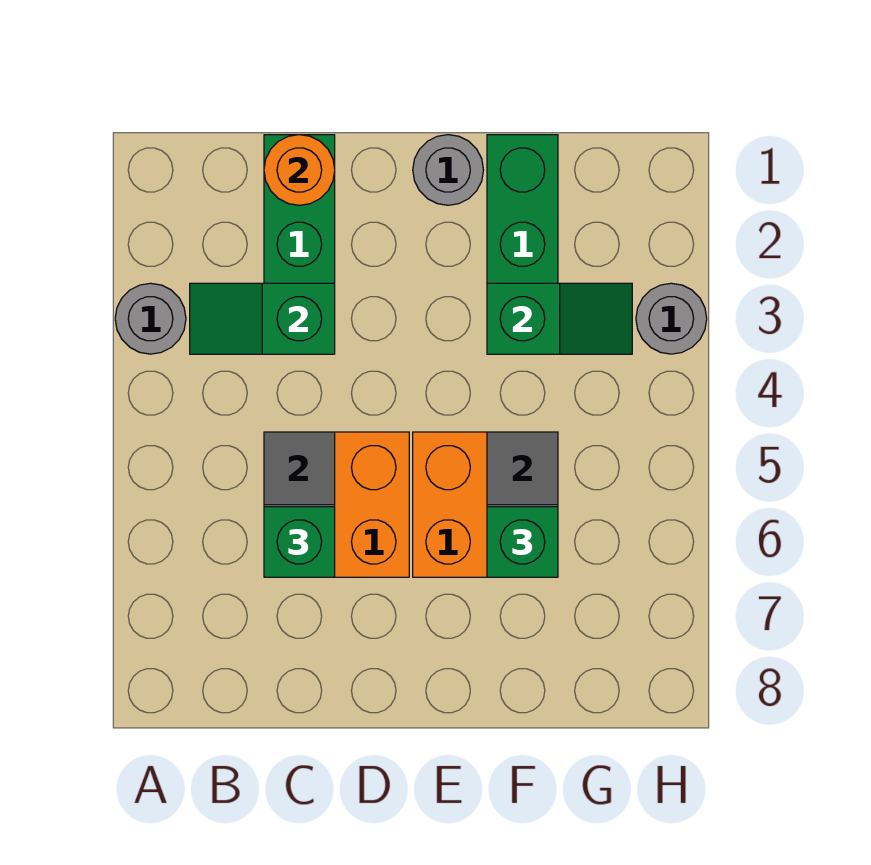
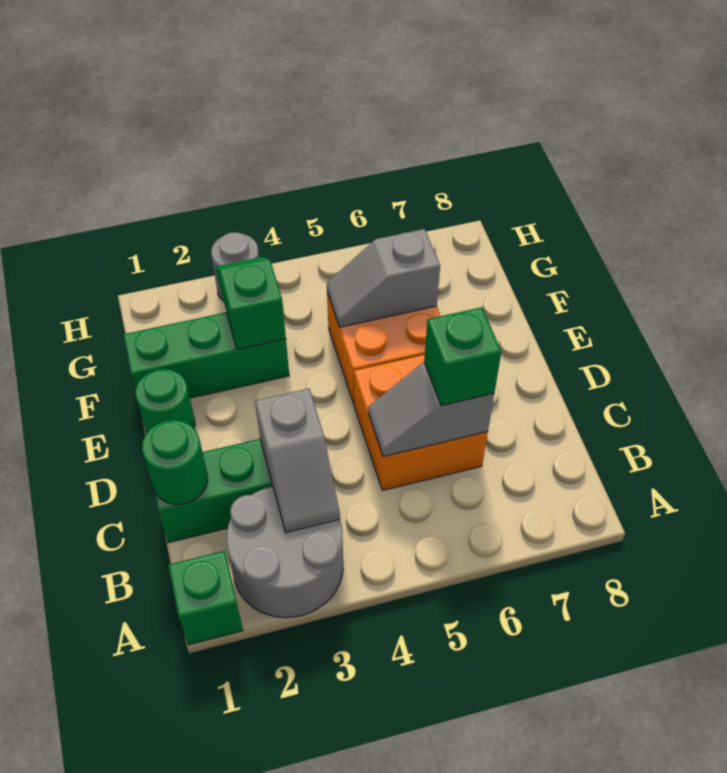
grey 1x1 round brick [115,283,186,354] -> grey 2x2 round brick [226,486,343,618]
green 1x2 slope [190,283,335,354] -> grey 1x2 slope [255,389,340,533]
orange 1x1 round brick [264,135,335,205] -> green 1x1 round brick [142,420,208,505]
grey 1x1 round brick [413,135,483,205] -> green 1x1 round brick [135,369,195,433]
green 1x1 brick [487,507,558,577] -> green 1x1 brick moved to [168,551,243,645]

